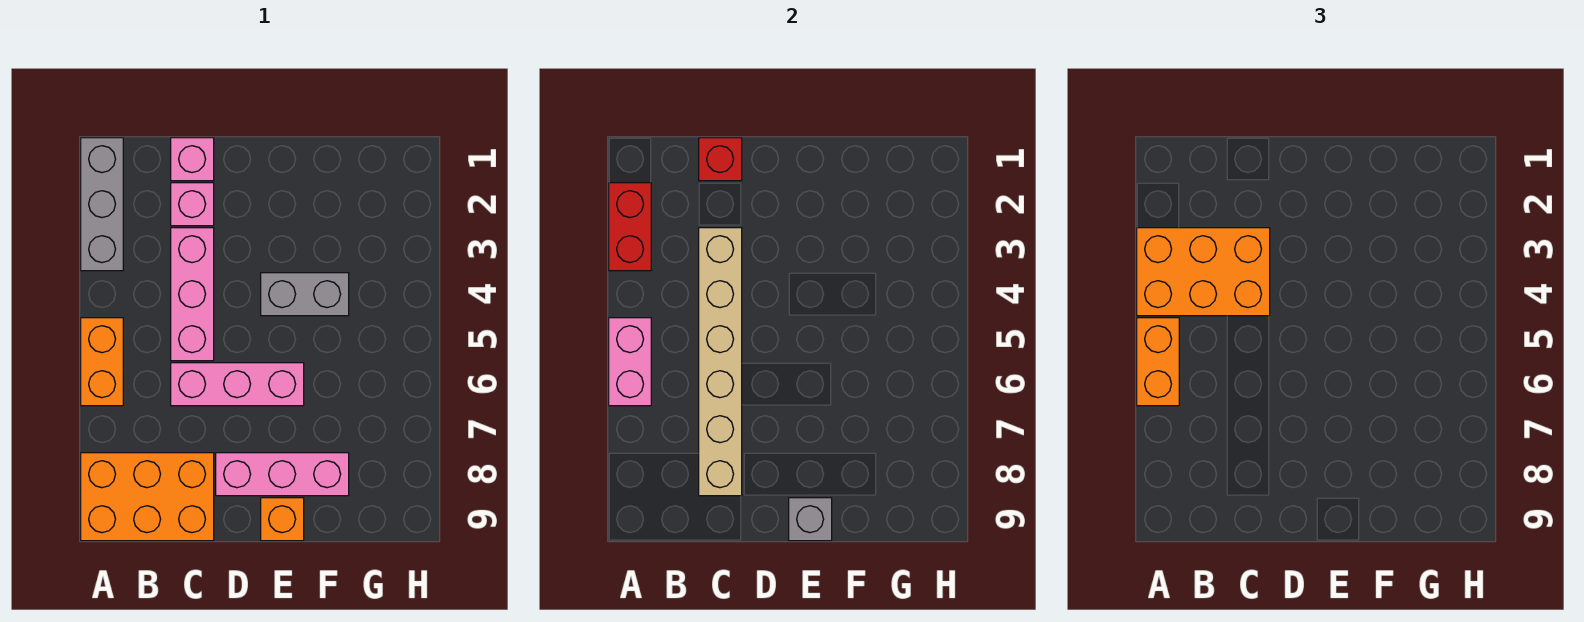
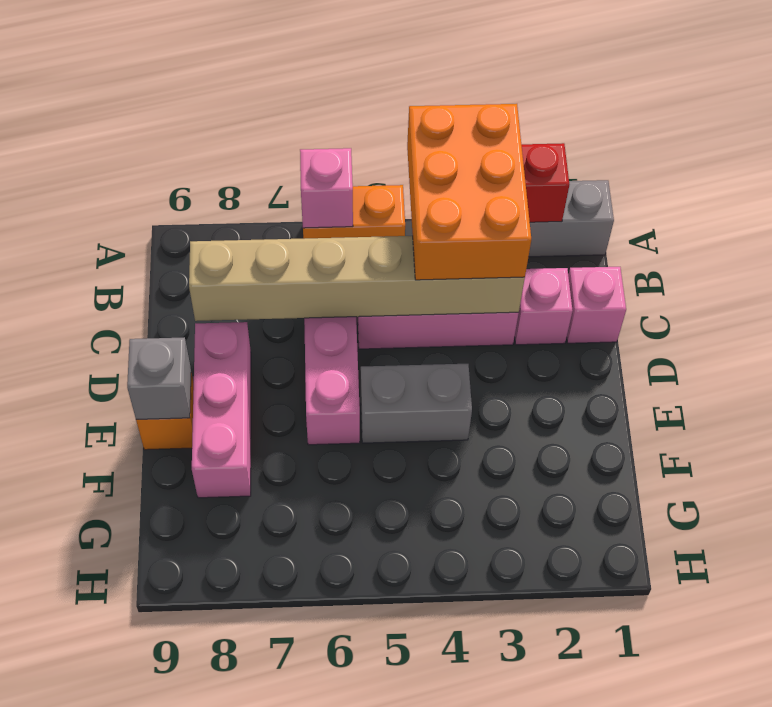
pink 1x2 brick [609,318,651,406] -> pink 1x1 brick [300,148,353,228]
orange 1x2 brick [1137,318,1179,406] -> none
orange 2x3 brick [81,453,214,541] -> none
red 1x1 brick [699,138,742,181] -> none
grey 1x2 brick [261,273,349,316] -> grey 1x2 brick turned to [361,364,472,443]

